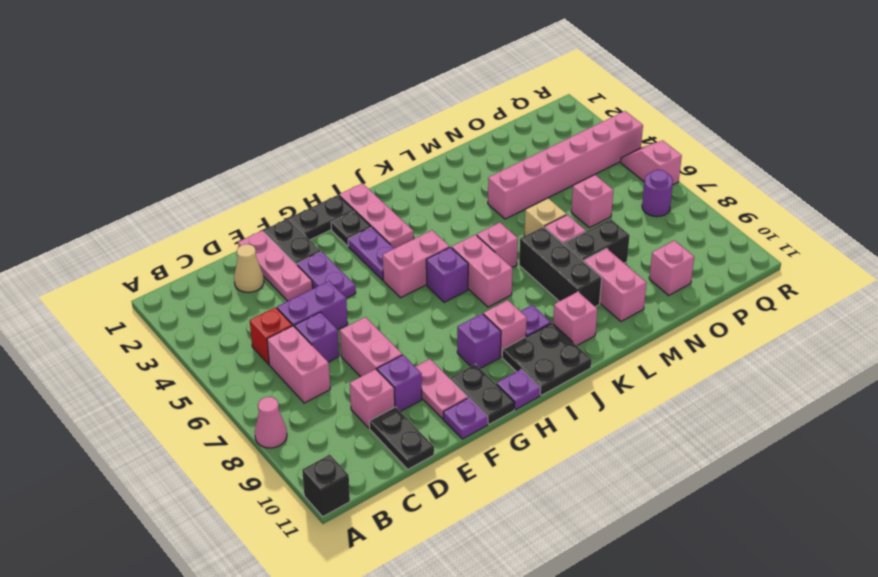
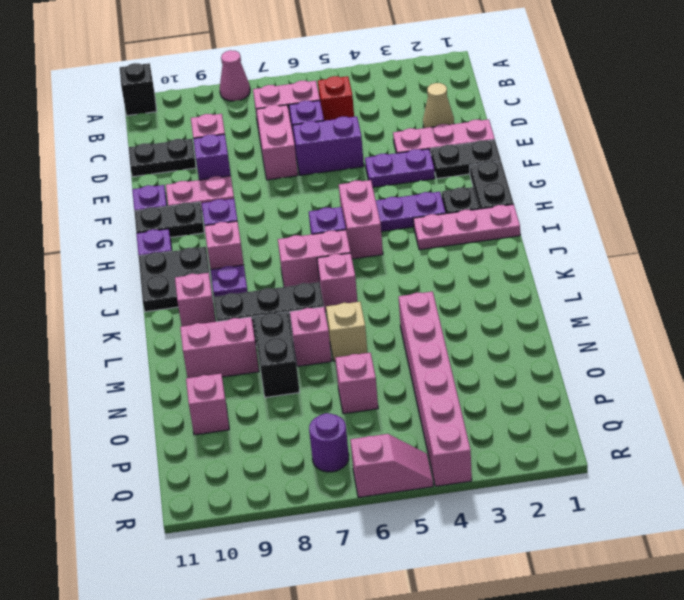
purple 1x2 brick [277,281,348,330] -> purple 1x2 brick turned to [293,116,364,175]
pink 1x2 brick [340,317,402,377] -> pink 1x2 brick turned to [256,105,298,180]

